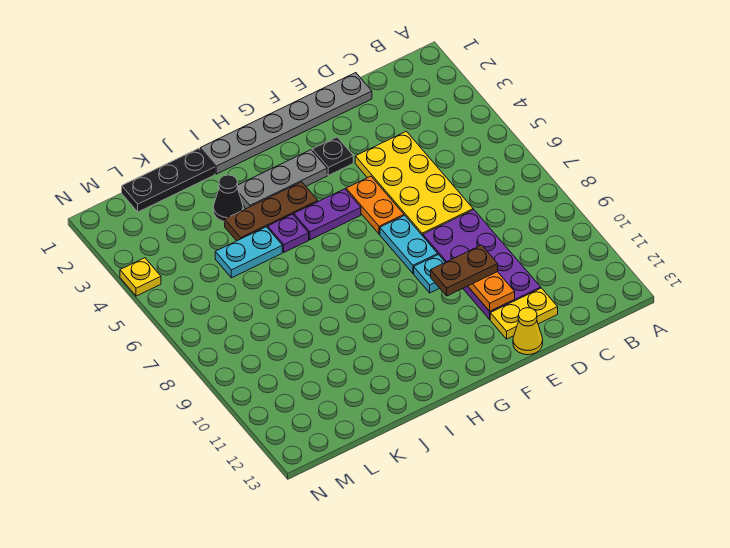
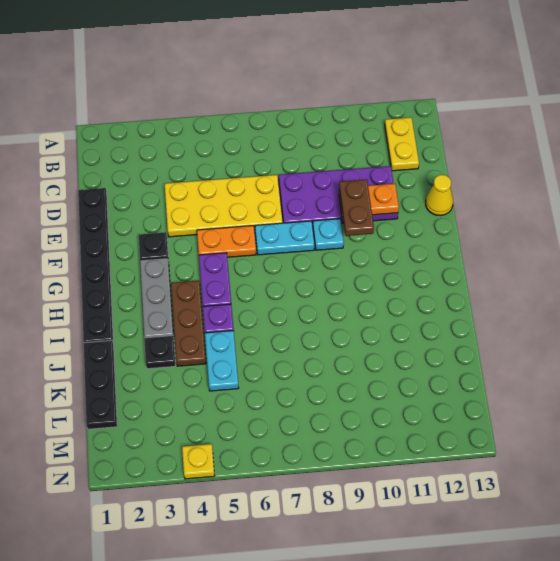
grey 1x6 plate [200,73,372,174] -> black 1x6 plate [78,188,113,343]
yellow 1x2 plate [490,288,558,339] -> yellow 1x2 plate moved to [385,117,419,171]
black 1x1 cone [213,175,243,221] -> black 1x1 plate [144,336,176,369]

